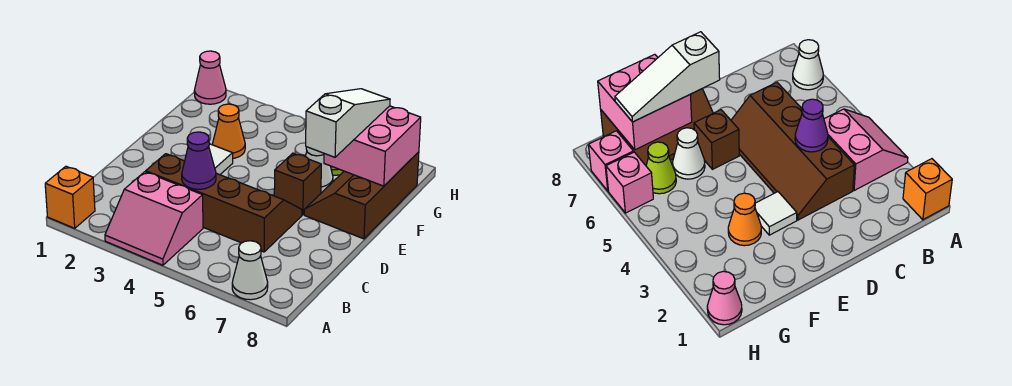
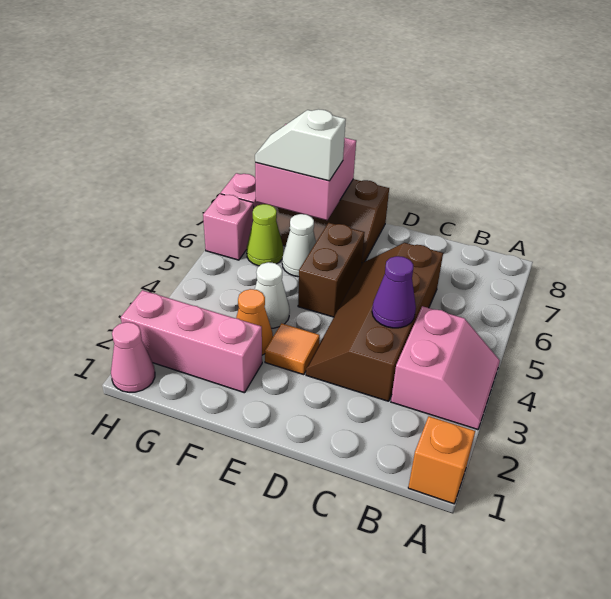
white 1x1 cone [232,241,268,300] -> white 1x1 cone moved to [255,262,290,328]
white 1x1 tile [209,144,233,175] -> orange 1x1 tile [265,323,320,375]
brown 1x1 brick [274,153,321,215] -> brown 1x2 brick [298,223,365,317]
white 1x3 slope [306,89,390,157] -> white 1x2 slope [255,109,346,181]
none -> pink 1x3 brick [121,290,262,393]

